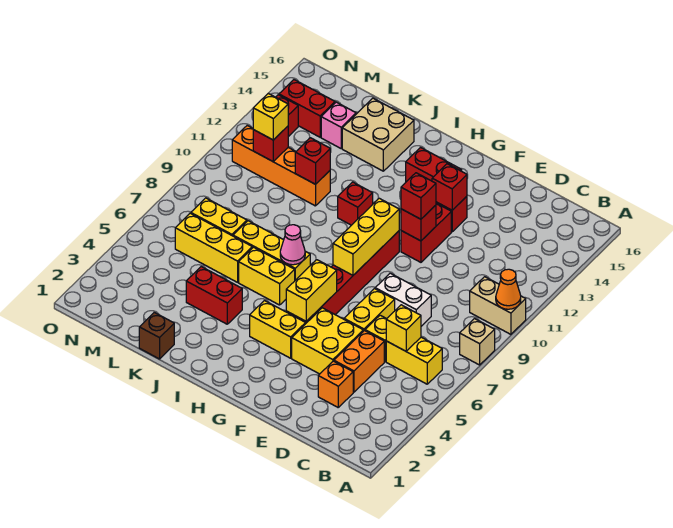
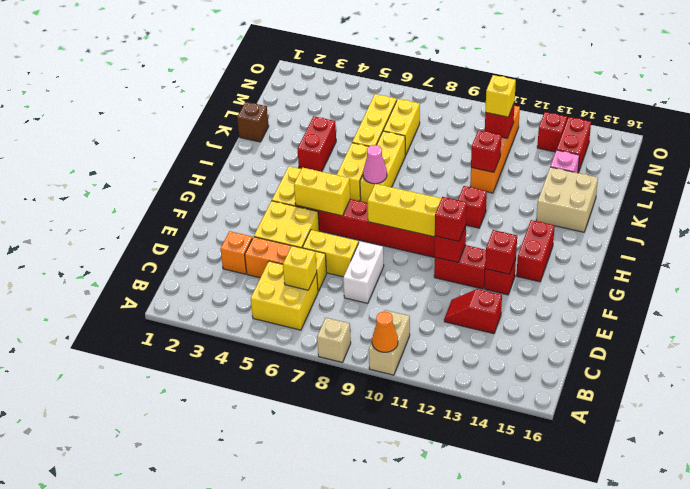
yellow 1x2 brick [386,337,442,384] -> yellow 2x2 brick [251,261,318,330]
none -> red 1x2 slope [444,289,502,334]

